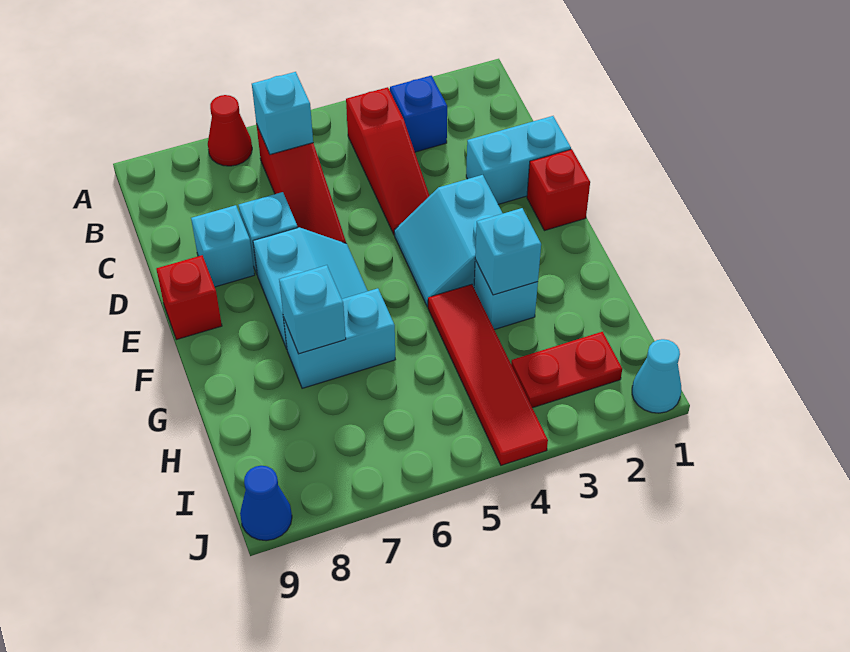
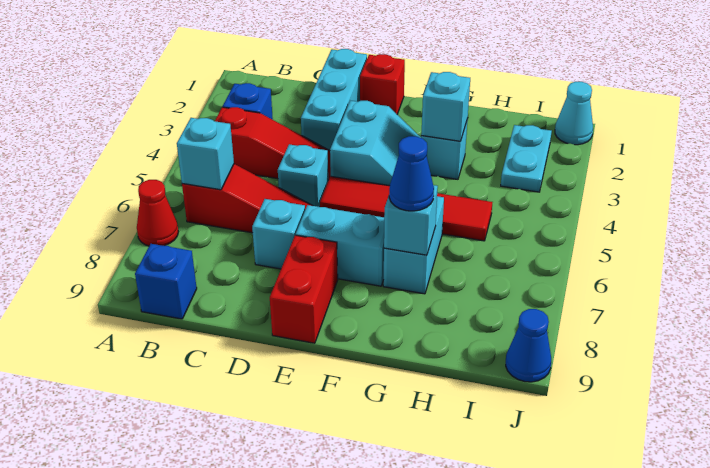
none -> blue 1x1 brick [135,244,197,319]
cyan 1x2 brick [466,116,571,204] -> cyan 1x3 brick [301,49,367,151]
cyan 1x1 brick [191,205,255,287] -> cyan 1x1 brick moved to [278,144,328,207]
cyan 2x2 slope [394,175,503,307] -> cyan 2x2 slope turned to [330,101,421,186]
red 1x1 brick [156,255,222,340] -> red 1x2 brick [270,235,338,343]
red 1x4 tile [428,284,548,465] -> red 1x4 tile moved to [320,176,492,241]
none -> blue 1x1 cone [389,136,434,211]
red 1x2 plate [511,332,622,408] -> cyan 1x2 plate [501,125,552,192]

